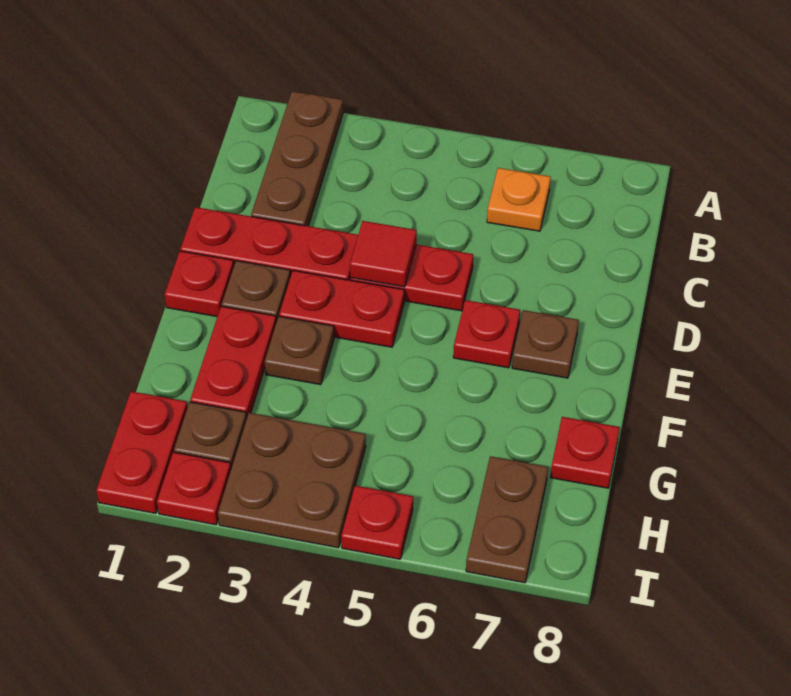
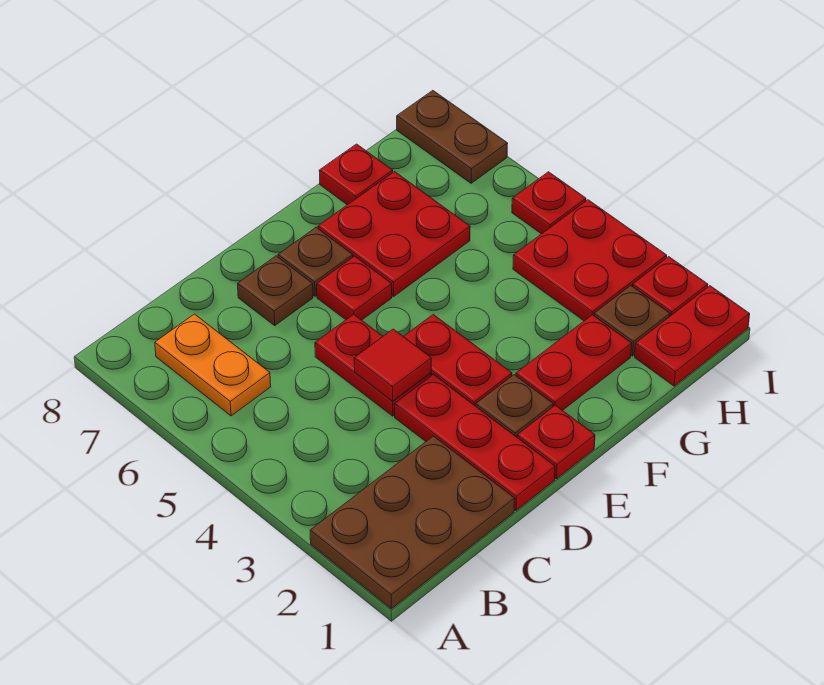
brown 1x3 plate [251,91,343,226] -> brown 2x3 plate [310,436,515,609]
orange 1x1 plate [487,168,551,231] -> orange 1x2 plate [155,314,271,416]
brown 1x1 plate [265,317,334,385] -> brown 1x1 plate moved to [238,256,313,325]
none -> red 2x2 plate [318,172,470,296]
brown 2x2 plate [218,413,366,548] -> red 2x2 plate [513,200,667,321]
brown 1x2 plate [466,456,548,583] -> brown 1x2 plate turned to [397,91,508,183]

